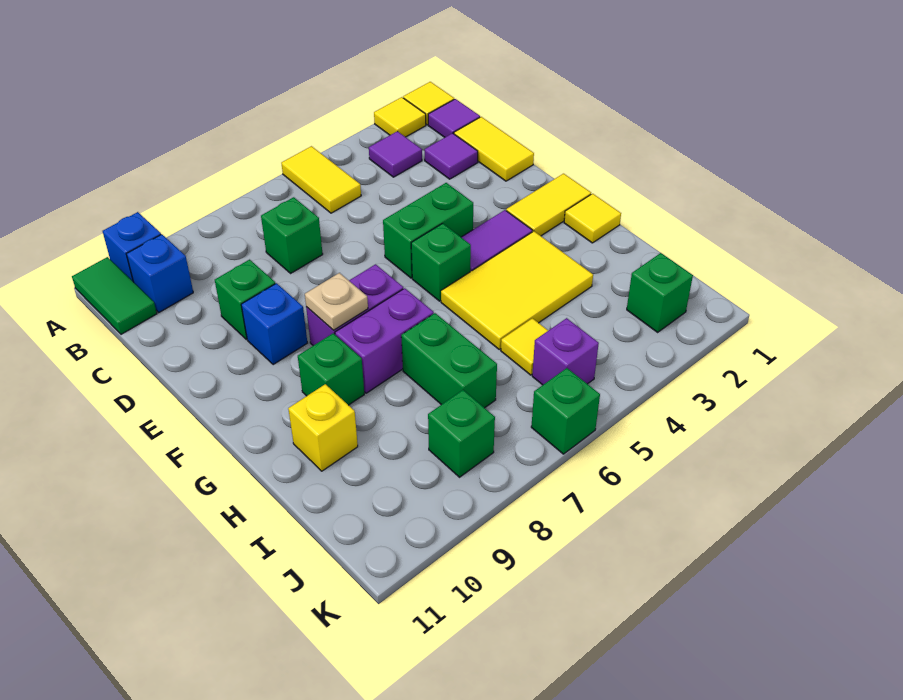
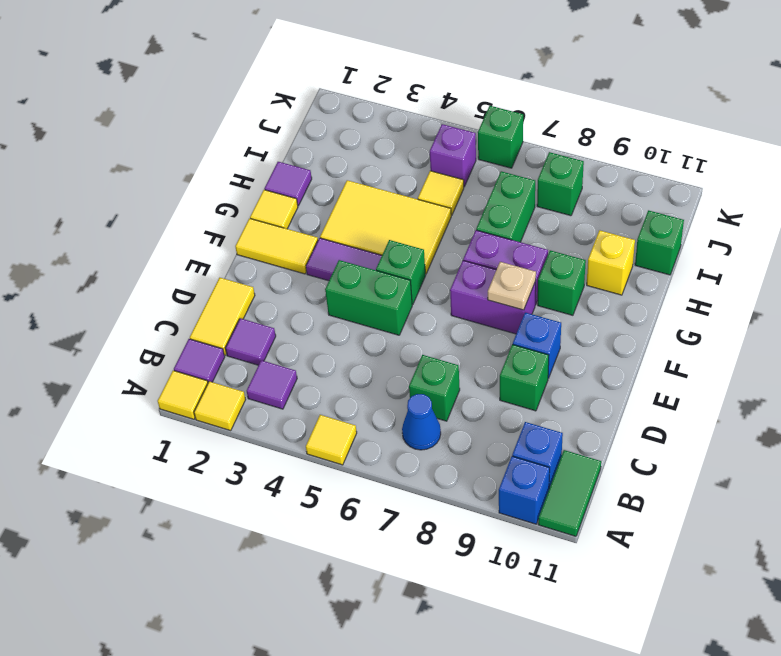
yellow 1x2 tile [281,146,361,213] -> yellow 1x1 tile [306,415,357,465]
none -> blue 1x1 cone [402,394,441,450]
none -> purple 1x1 tile [264,162,312,206]
green 1x1 brick [627,253,693,332] -> green 1x1 brick moved to [635,210,684,275]

